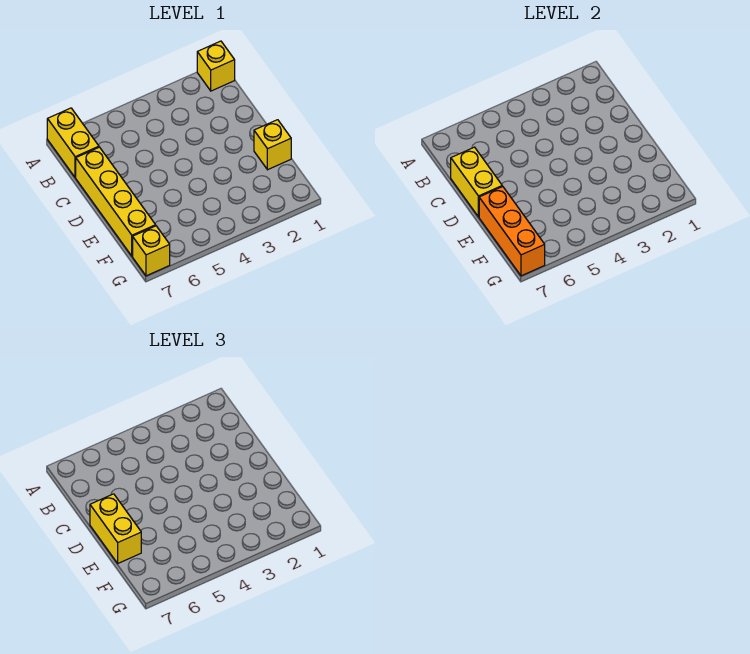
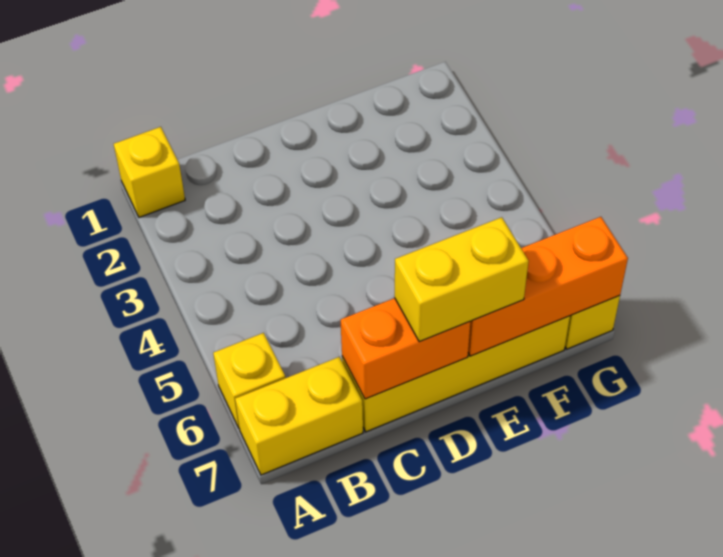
yellow 1x2 brick [451,147,502,217] -> orange 1x2 brick [341,298,470,399]
yellow 1x1 brick [254,120,291,170] -> yellow 1x1 brick moved to [213,333,285,428]

